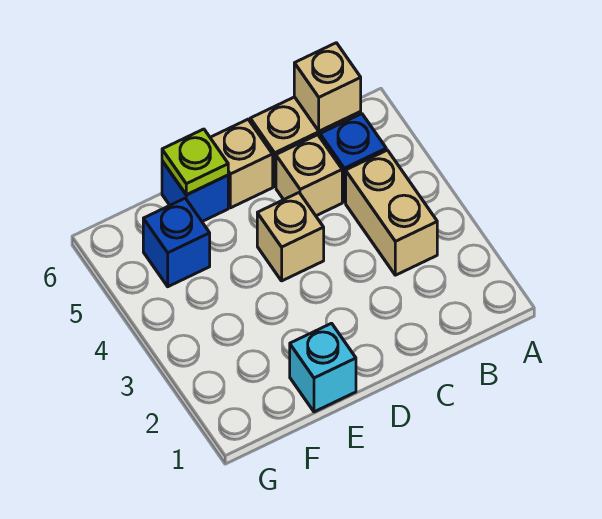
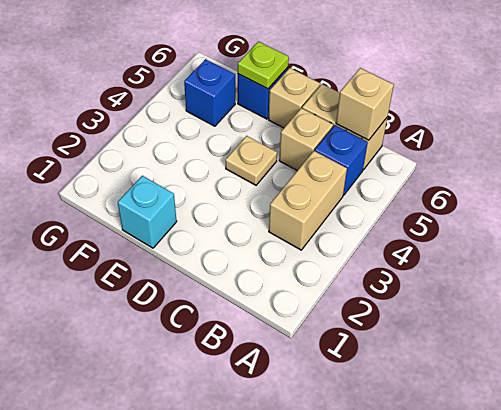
tan 1x1 brick [257,193,324,281] -> tan 1x1 plate [225,136,277,185]

